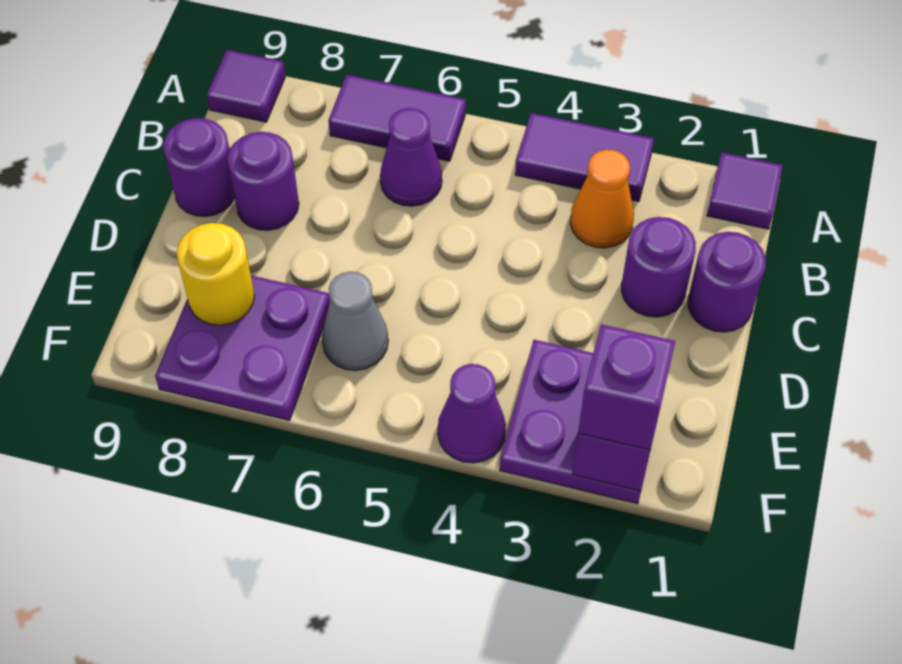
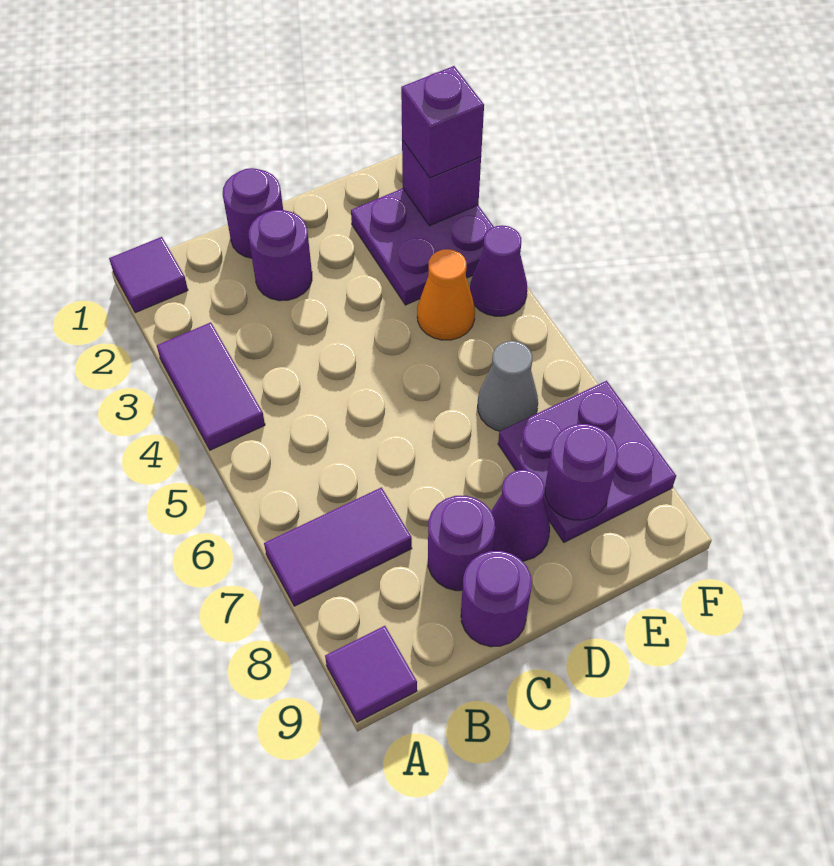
purple 1x2 tile [328,75,466,161] -> purple 1x2 tile turned to [264,487,412,606]
orange 1x1 cone [570,150,634,248] -> orange 1x1 cone moved to [417,249,475,340]
purple 1x1 cone [380,108,442,206] -> purple 1x1 cone moved to [491,470,550,561]
yellow 1x1 round brick [177,223,255,325] -> purple 1x1 round brick [545,424,618,520]

